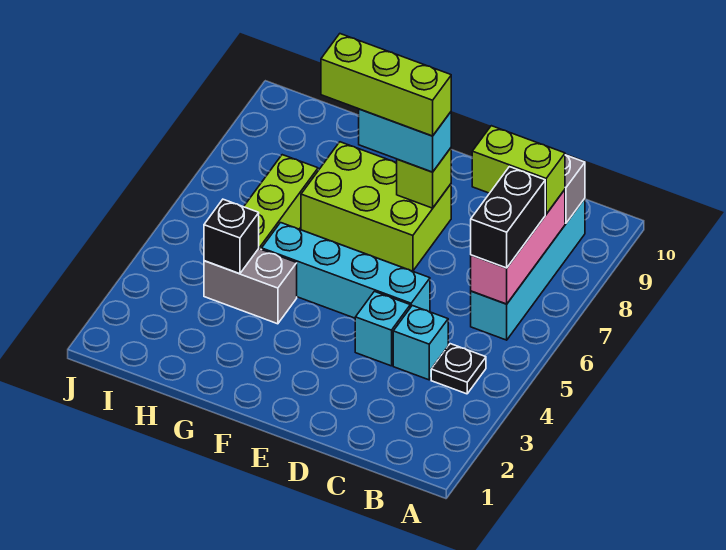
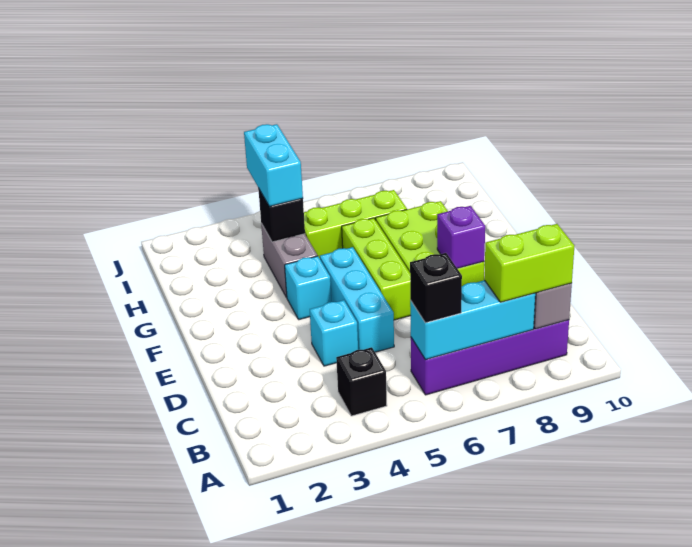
black 1x1 plate [431,344,486,394] -> black 1x1 brick [336,347,387,416]
cyan 1x4 brick [471,199,585,340] -> purple 1x4 brick [411,320,569,395]
pink 1x3 brick [471,190,565,304] -> cyan 1x3 brick [410,280,535,360]
black 1x2 brick [471,167,545,268] -> black 1x1 brick [410,253,462,323]
lime 1x2 brick [472,126,565,214] -> lime 1x2 brick turned to [484,224,574,302]
cyan 1x1 brick [393,306,448,380] -> cyan 1x1 brick moved to [285,256,331,320]
cyan 1x4 brick [262,223,430,318] -> cyan 1x3 brick [320,247,394,352]
lime 1x1 brick [397,148,451,208] -> purple 1x1 brick [437,206,485,268]
cyan 1x2 brick [359,109,451,172] -> cyan 1x2 brick moved to [244,124,303,207]
lime 1x3 brick [321,34,451,136] -> lime 1x3 brick moved to [342,218,411,320]

